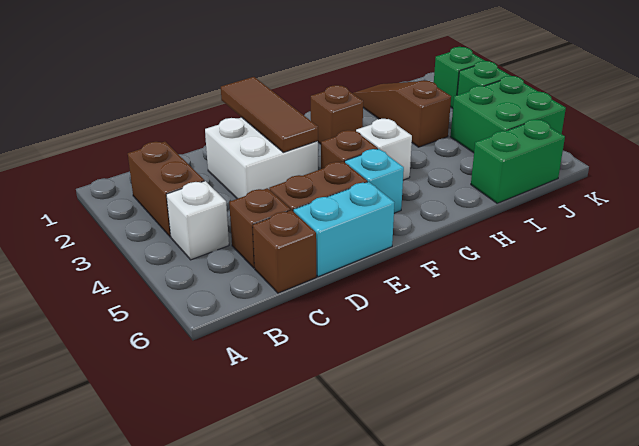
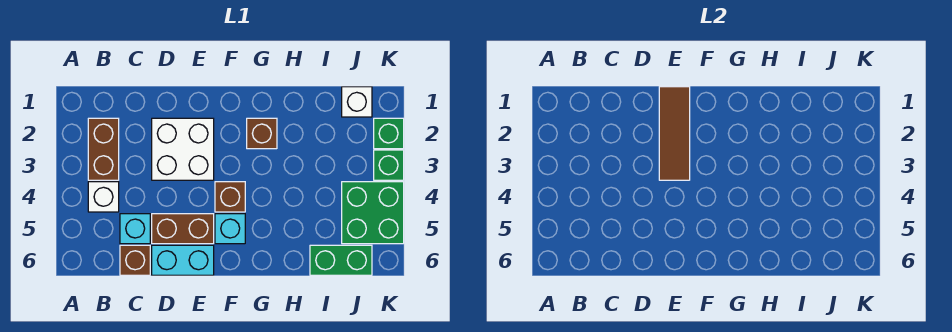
brown 1x1 brick [229,188,290,268] -> cyan 1x1 brick [120,214,150,244]
white 1x1 brick [356,119,412,180] -> white 1x1 brick moved to [342,87,372,117]
brown 1x3 slope [353,80,451,147] -> none

